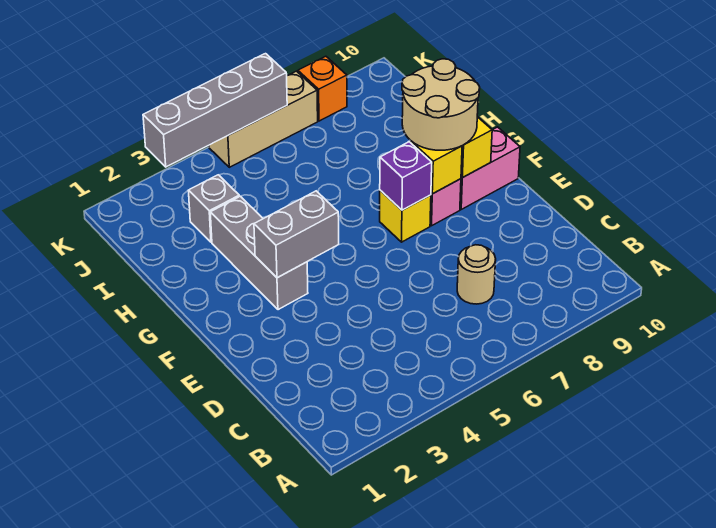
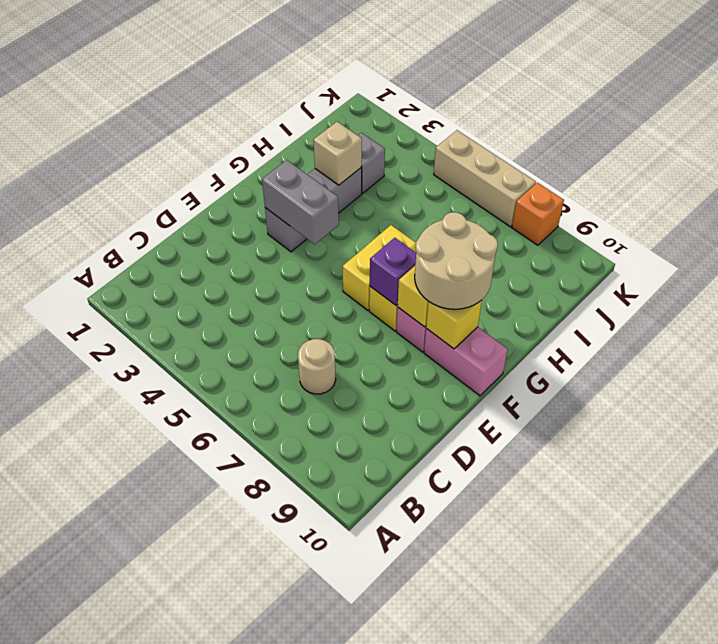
none -> yellow 1x2 brick [343,225,416,310]
none -> tan 1x1 brick [313,122,362,185]
grey 1x4 brick [143,54,287,167] -> none

